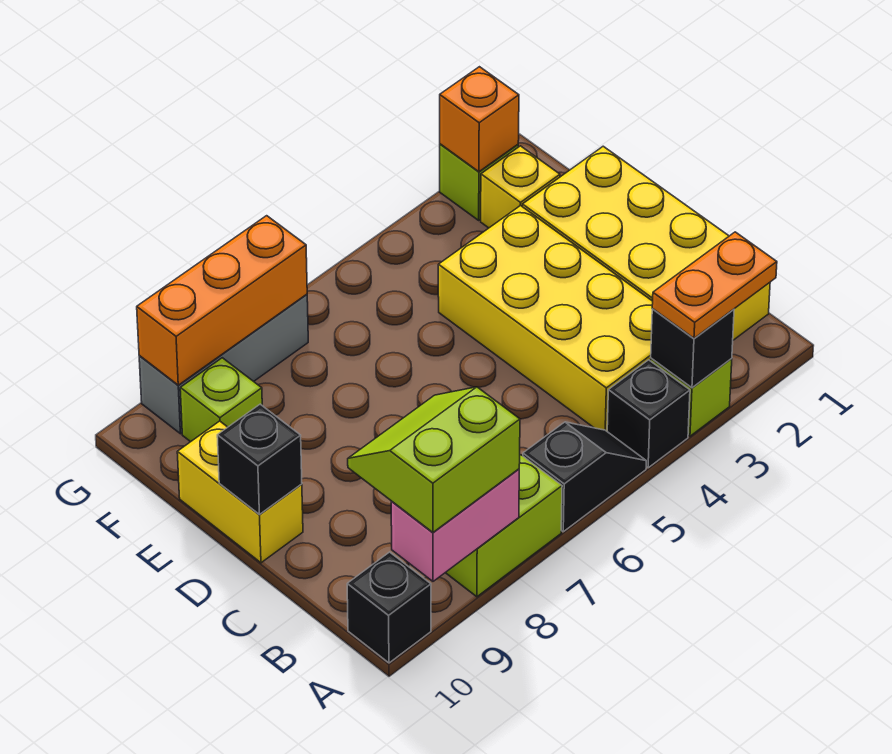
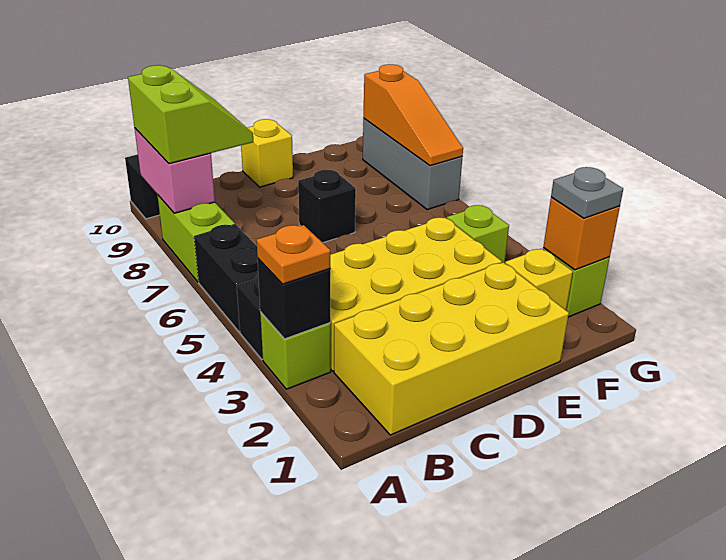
orange 1x2 plate [652,232,777,338] -> orange 1x1 plate [256,225,330,284]
black 1x2 slope [523,422,646,532] -> black 1x2 brick [194,225,258,332]
yellow 1x2 brick [177,421,303,563] -> yellow 1x1 brick [241,119,293,187]
black 1x1 brick [217,404,302,514] -> black 1x1 brick moved to [298,170,356,243]
lime 1x1 brick [180,358,262,442] -> lime 1x1 brick moved to [447,205,509,263]
none -> grey 1x1 plate [551,167,623,218]
orange 1x3 brick [137,216,307,385] -> orange 1x3 slope [363,64,463,166]

